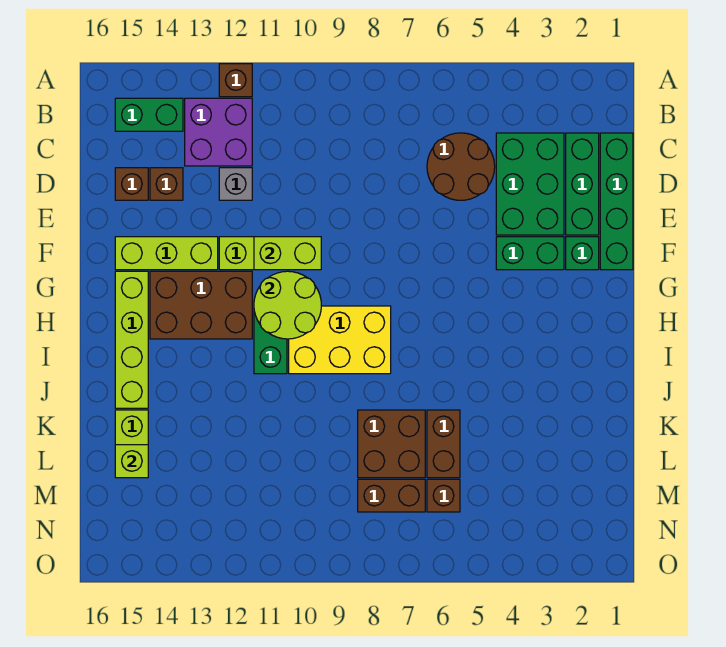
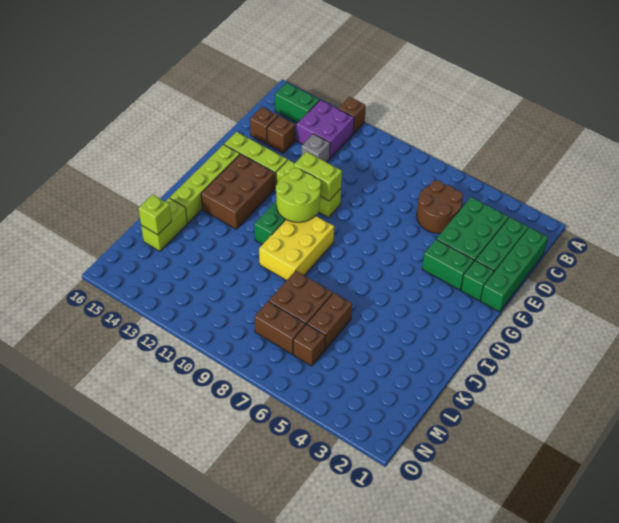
brown 2x3 brick [150,271,252,339] -> brown 2x3 brick turned to [201,154,275,229]
yellow 2x3 brick [289,306,391,374] -> yellow 2x3 brick turned to [259,216,334,280]

